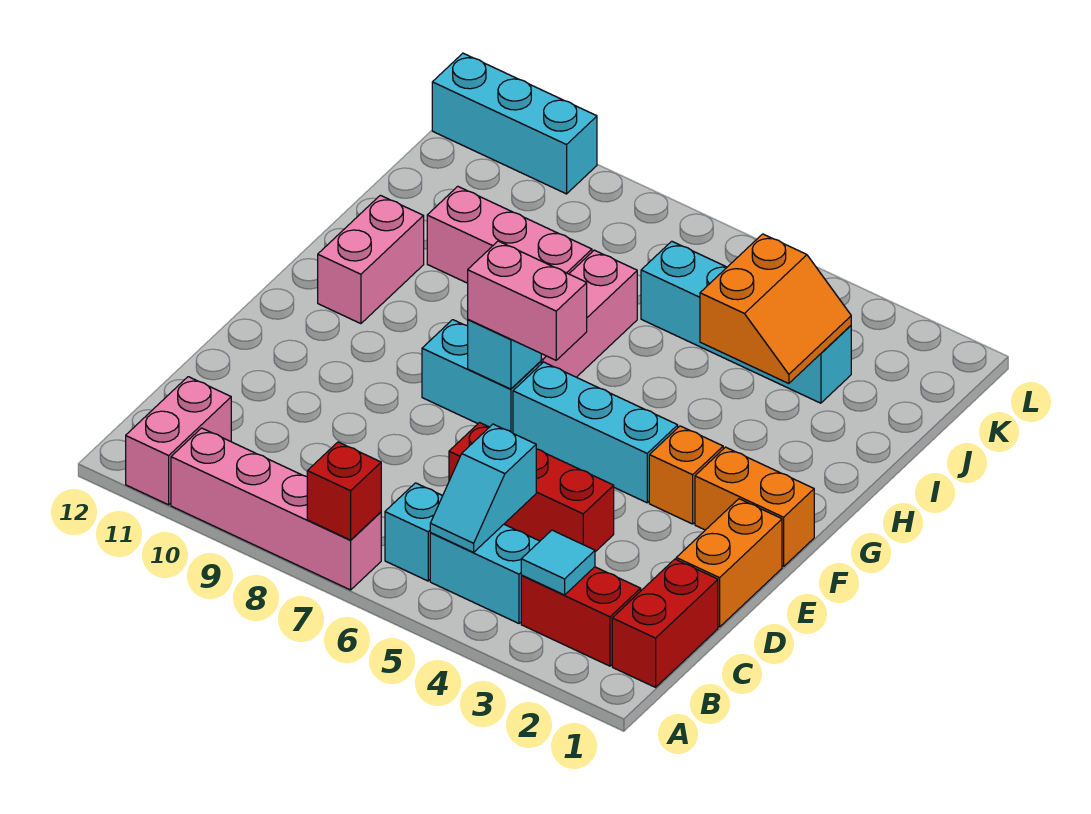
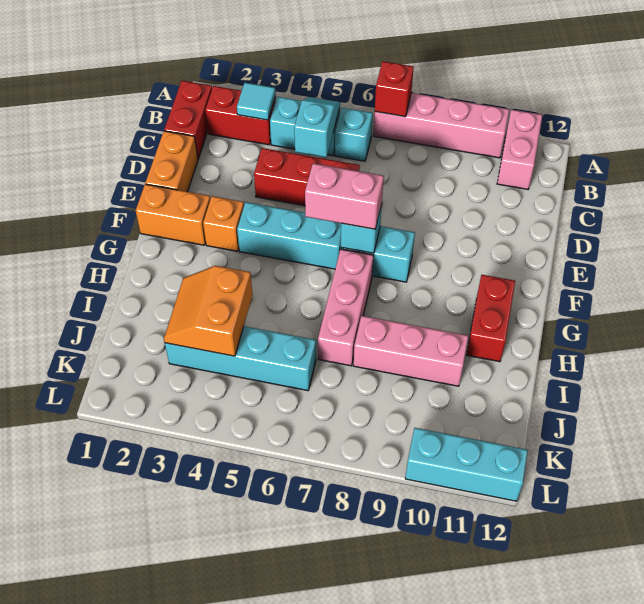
pink 1x2 brick [318,195,424,324] -> red 1x2 brick [466,275,515,362]

